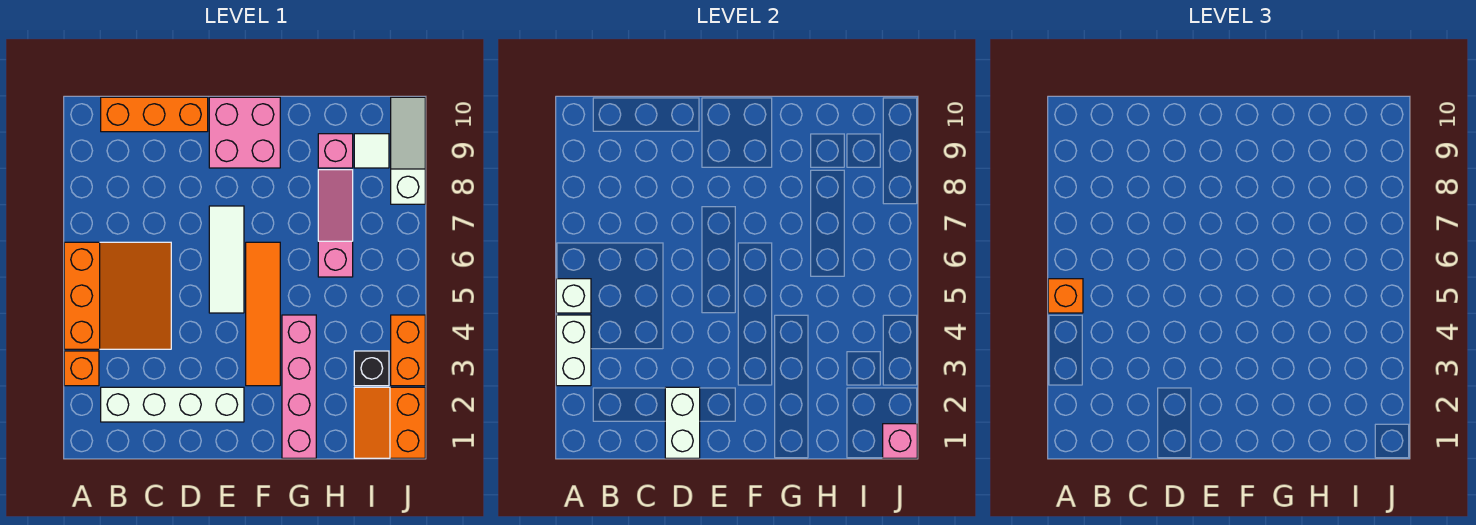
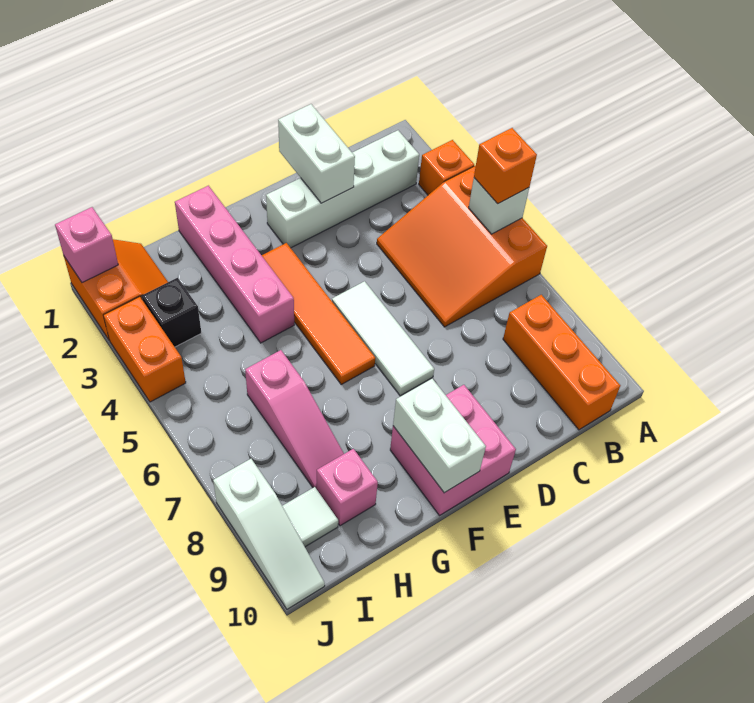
white 1x2 brick [556,315,591,386] -> white 1x2 brick moved to [393,379,486,493]
orange 1x3 brick [101,97,208,132] -> orange 1x3 brick turned to [503,295,621,430]

